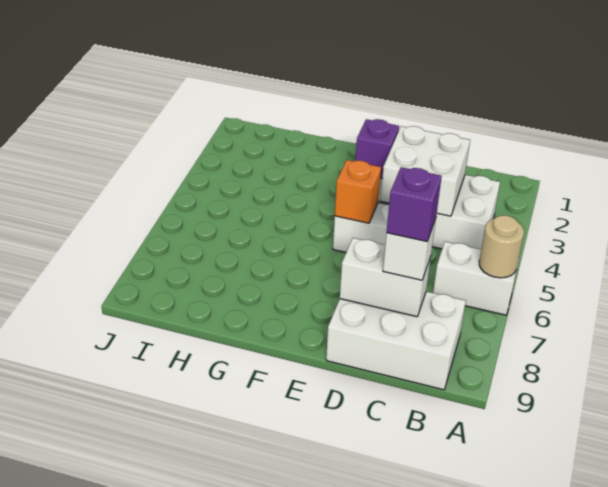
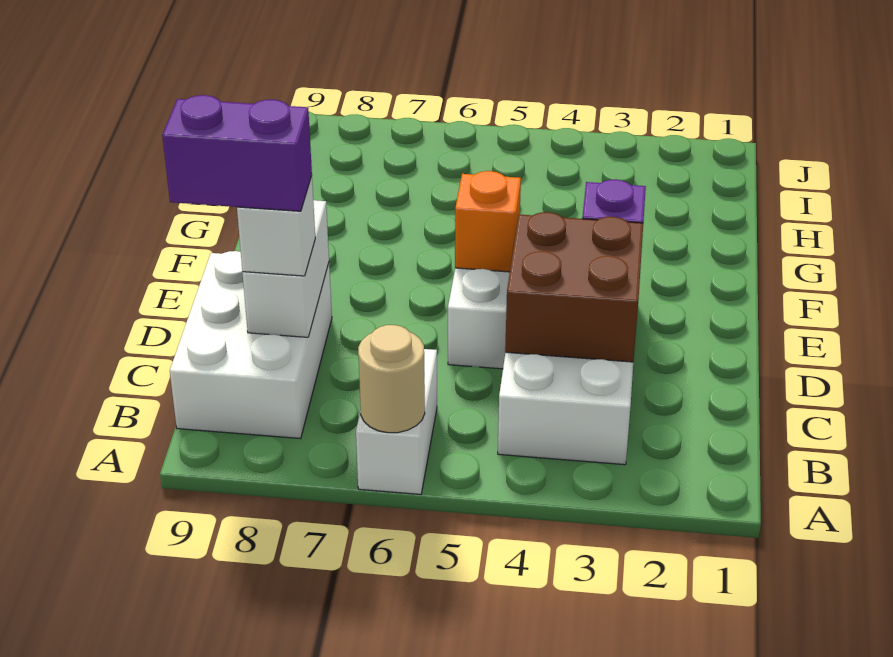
white 2x2 brick [380,126,470,216] -> brown 2x2 brick [505,212,643,362]
purple 1x1 brick [387,167,442,241] -> purple 1x2 brick [162,95,312,211]

